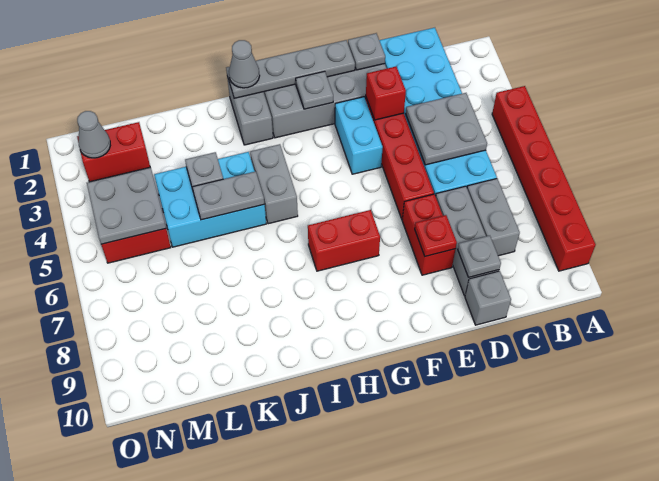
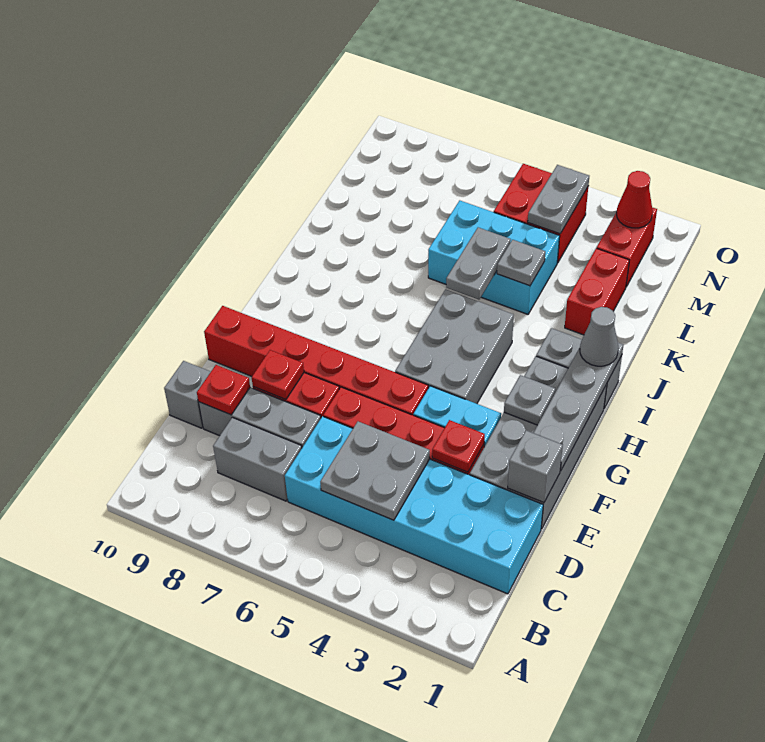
red 1x6 brick [492,86,596,271] -> red 1x6 brick moved to [204,306,428,415]
grey 1x1 plate [458,236,501,277] -> red 1x1 plate [197,365,250,415]
grey 1x1 plate [348,33,385,70] -> grey 1x1 brick [508,431,563,503]
red 1x1 brick [366,66,406,120] -> red 1x1 plate [432,420,485,472]
red 1x2 brick [308,210,380,271] -> red 1x2 brick moved to [565,248,629,335]
grey 1x2 brick [250,144,298,224] -> grey 2x3 brick [395,289,514,404]
cyan 2x3 brick [154,152,266,247] -> cyan 2x3 brick turned to [428,201,560,314]
grey 2x2 plate [87,168,166,244] -> grey 1x2 plate [528,165,589,234]
grey 1x1 cone [77,111,110,158] -> red 1x1 cone [617,171,653,228]

